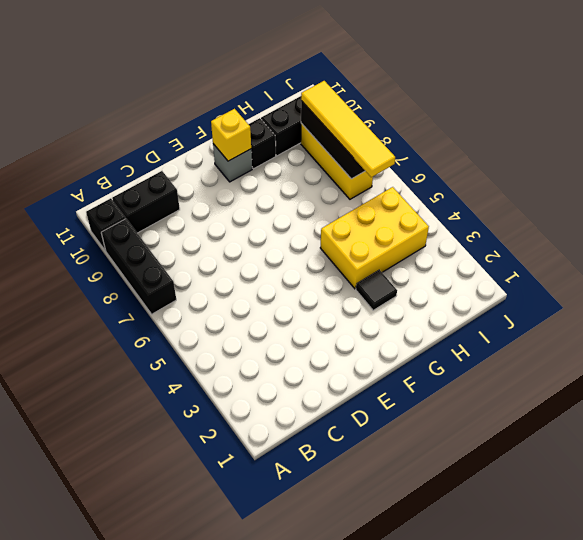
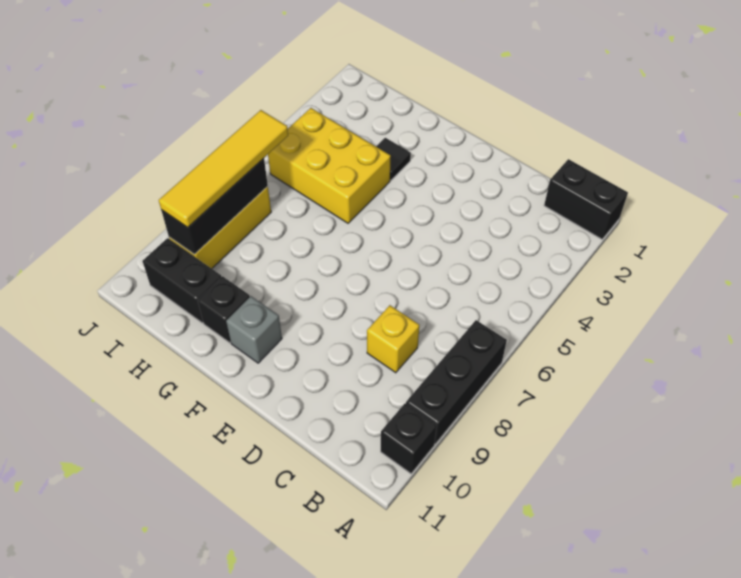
black 1x2 brick [112,171,180,233] -> black 1x2 brick moved to [544,159,628,239]
yellow 1x1 brick [211,109,251,161] -> yellow 1x1 brick moved to [367,305,419,373]

